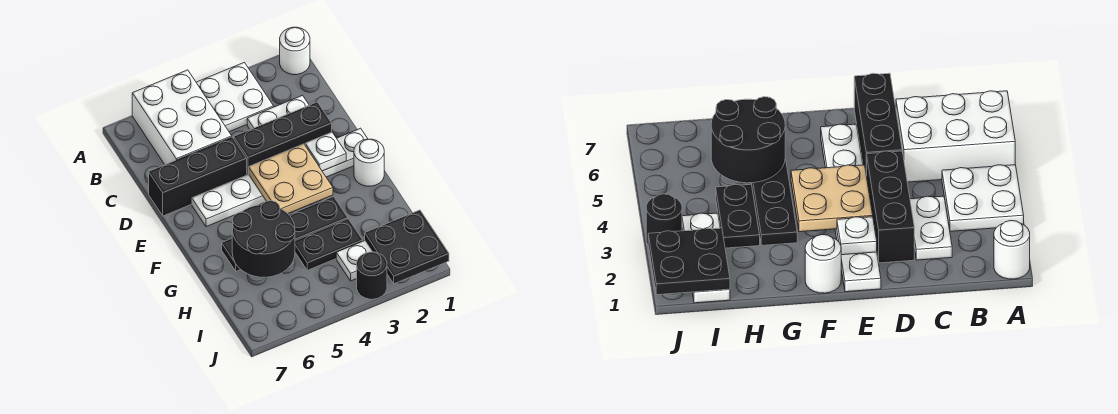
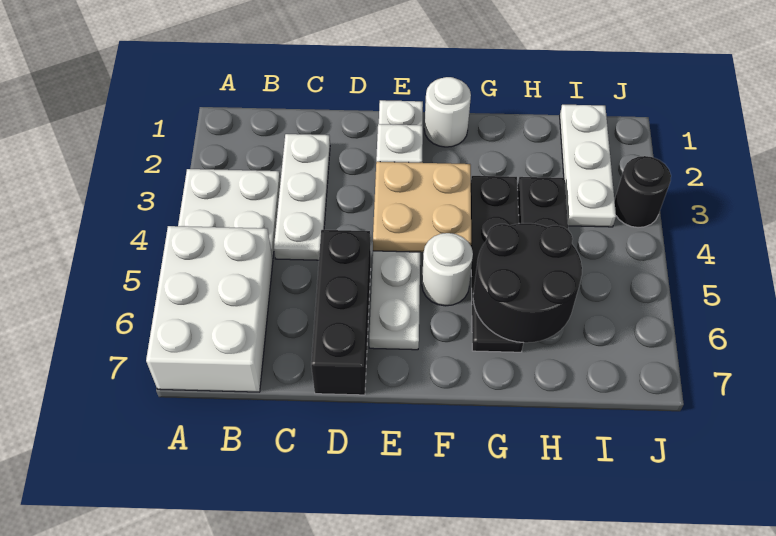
white 1x1 round brick [280,27,310,75] -> white 1x1 round brick moved to [422,233,473,306]
white 2x3 brick [132,70,232,165] -> white 2x3 brick turned to [146,226,273,392]
white 1x2 plate [247,95,309,129] -> white 1x3 plate [274,134,330,260]
black 1x3 brick [234,102,332,175] -> none
black 2x2 plate [365,210,449,284] -> none

